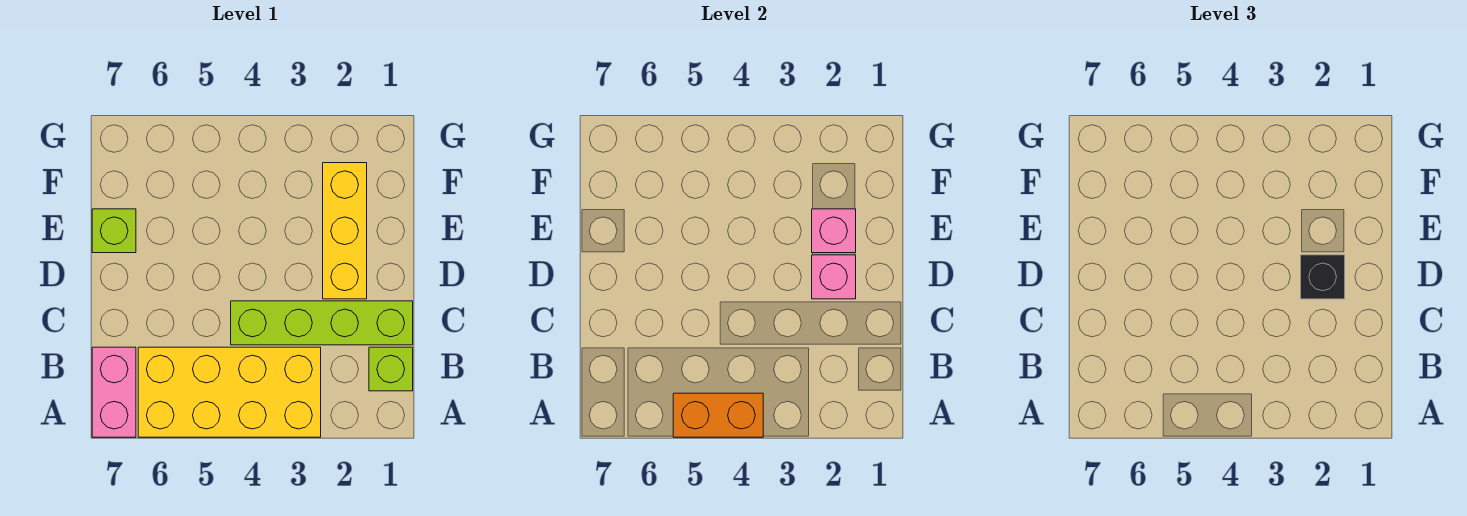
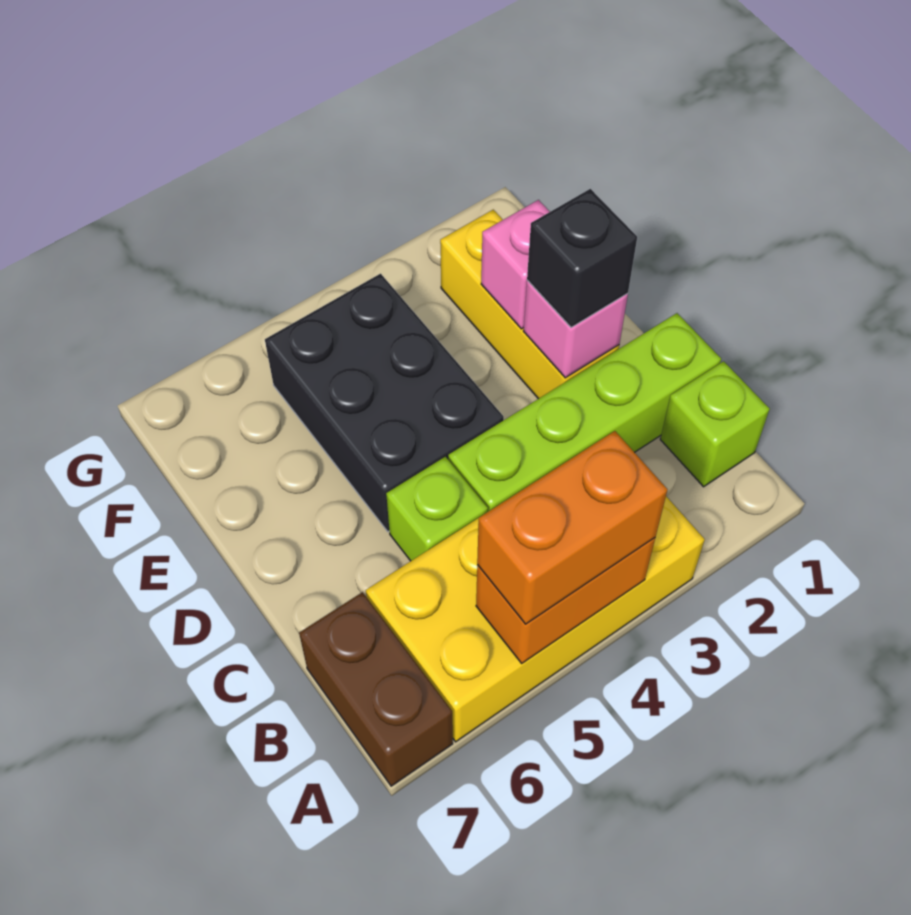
none -> orange 1x2 brick [477,431,667,624]
pink 1x2 brick [92,347,136,437] -> brown 1x2 brick [299,592,453,786]
none -> black 2x3 brick [265,274,504,531]
lime 1x1 brick [92,209,136,253] -> lime 1x1 brick moved to [386,457,488,561]

